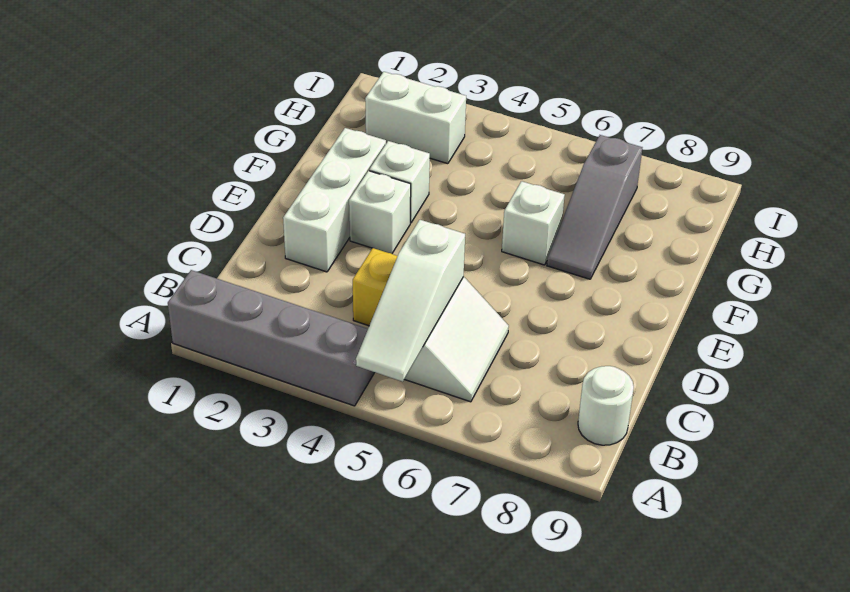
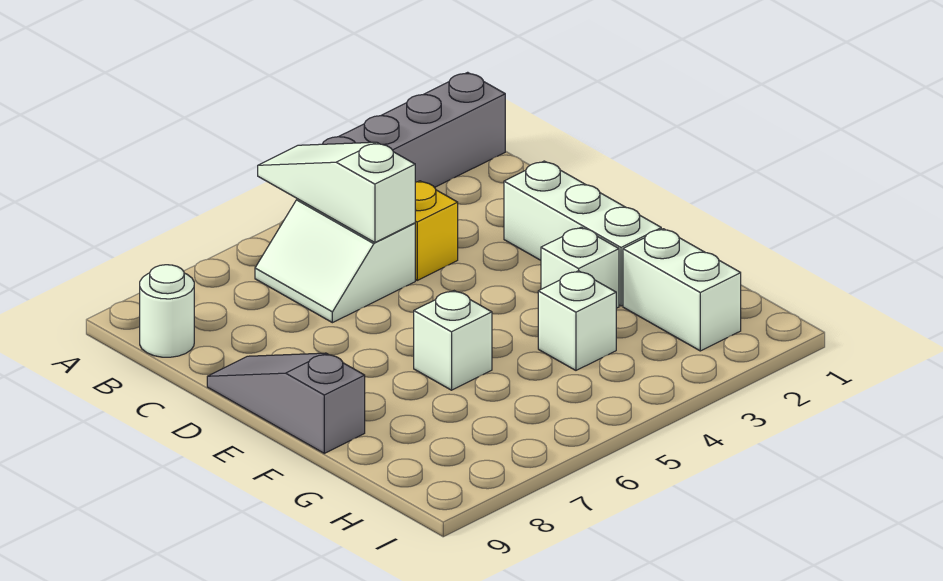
white 1x1 brick [349,171,411,253] -> white 1x1 brick moved to [538,271,616,370]
grey 1x3 slope [547,135,642,279] -> grey 1x3 slope moved to [207,353,365,453]
white 1x2 brick [365,72,466,164] -> white 1x2 brick turned to [623,229,741,351]

